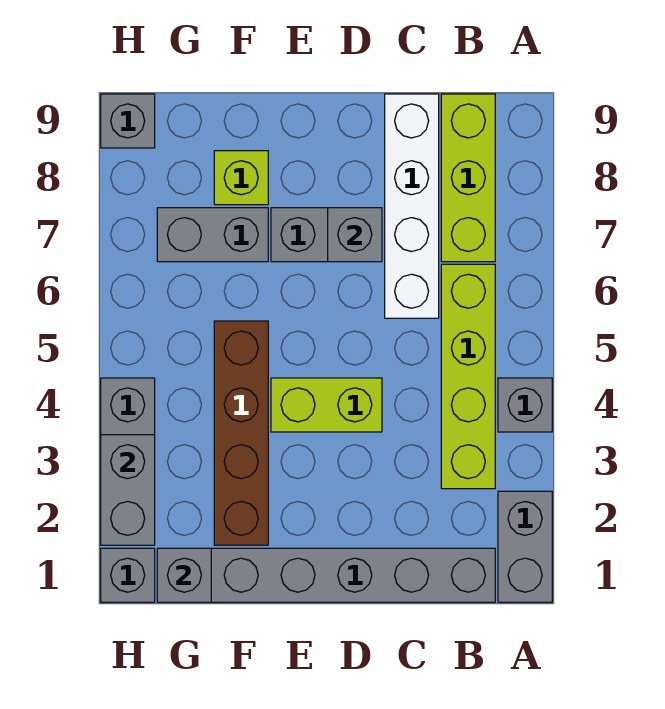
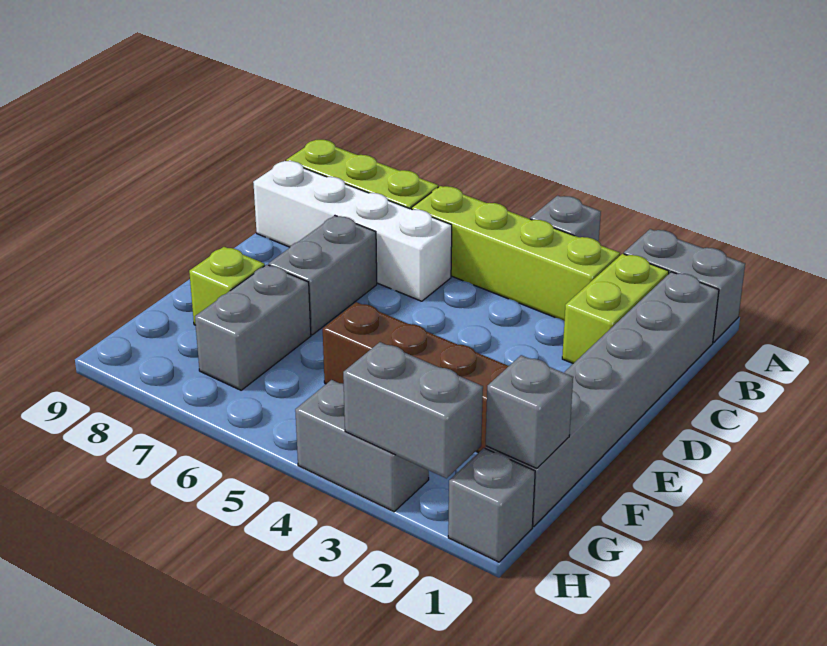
lime 1x2 brick [271,378,382,432] -> lime 1x2 brick moved to [562,254,669,364]
grey 1x1 brick [328,208,382,262] -> none
grey 1x1 brick [101,94,155,148] -> none

